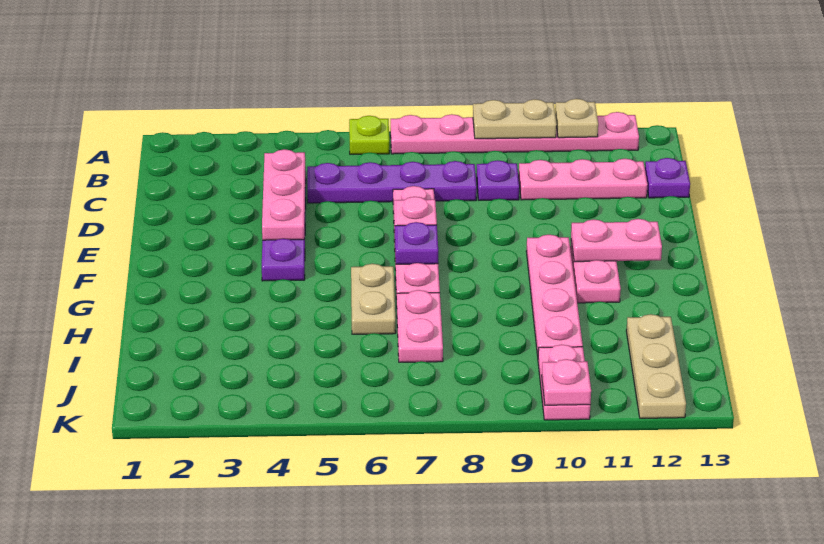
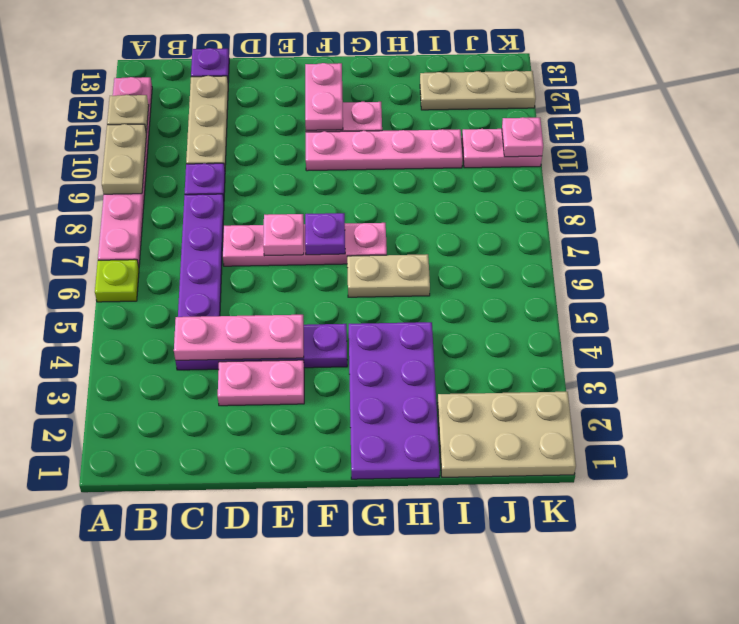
pink 1x3 plate [519,159,648,200] -> tan 1x3 plate [186,76,228,167]
none -> purple 2x4 plate [349,322,440,479]
pink 1x2 plate [397,290,443,362] -> pink 1x2 plate moved to [218,360,304,406]
none -> tan 2x3 plate [437,392,576,477]

